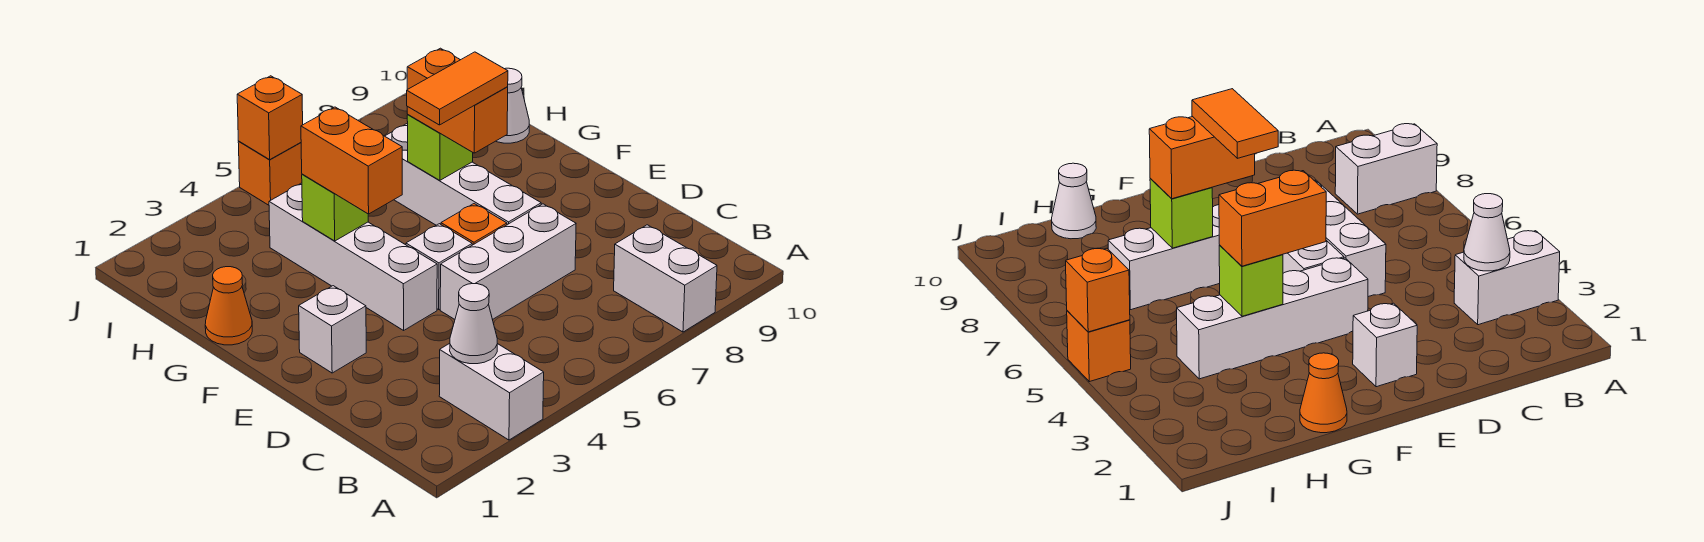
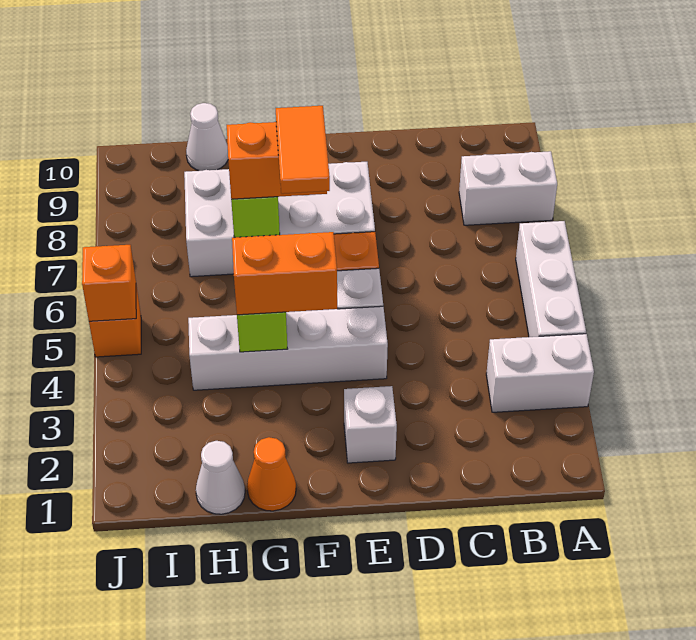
white 1x1 cone [450,284,497,364] -> white 1x1 cone moved to [196,441,245,514]
white 1x3 brick [440,204,576,319] -> white 1x3 brick moved to [516,221,586,337]
white 1x4 brick [385,124,541,225] -> white 2x4 brick [184,162,375,277]

